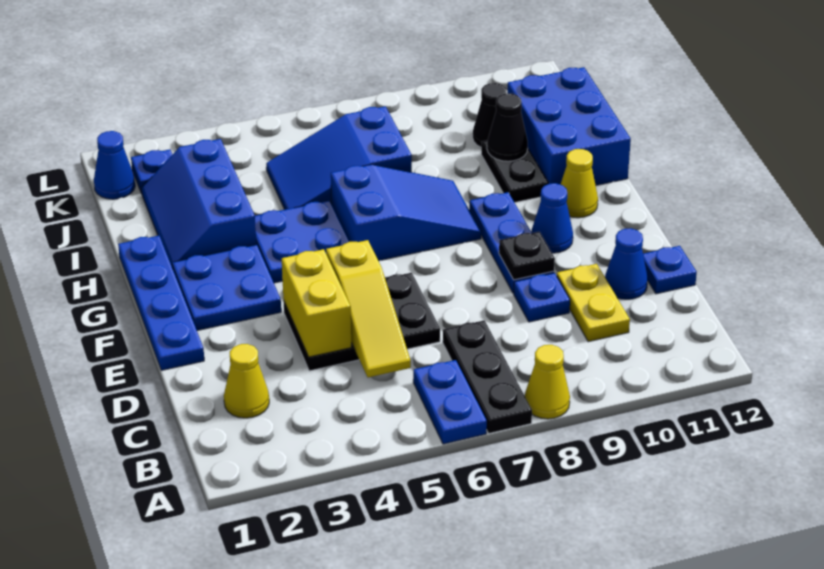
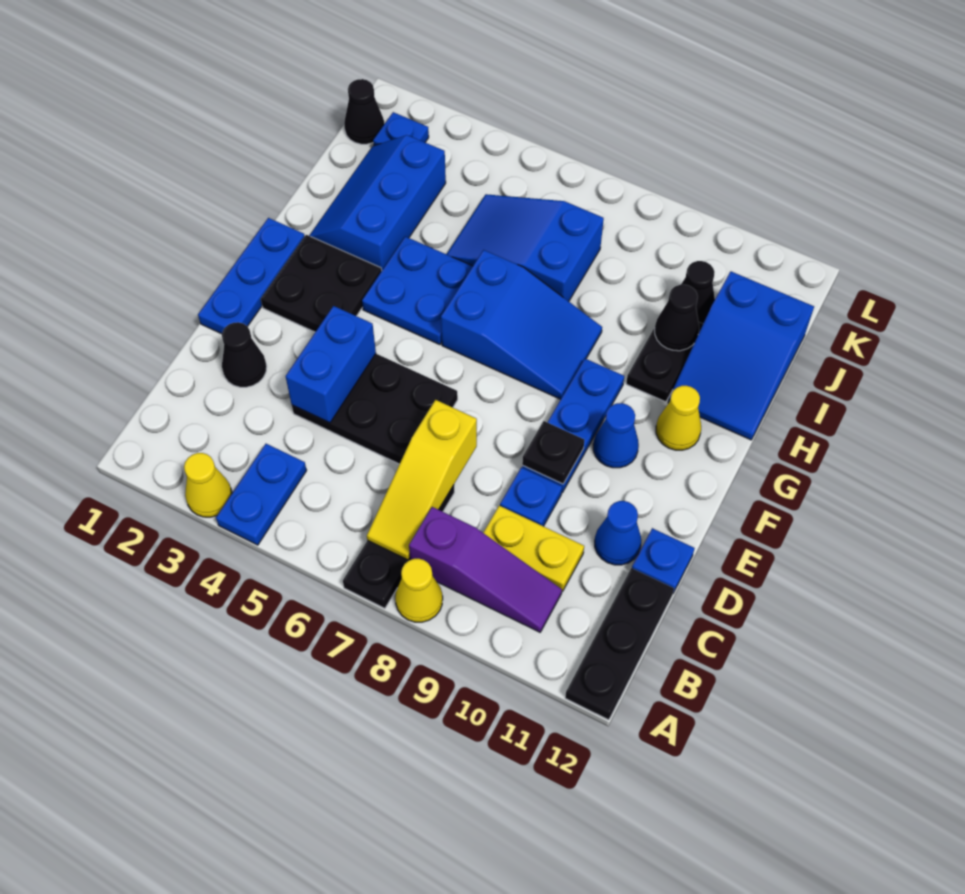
blue 1x2 plate [413,360,487,444] -> blue 1x2 plate moved to [216,444,307,545]
none -> black 1x3 plate [565,568,674,720]
none -> purple 1x3 slope [409,507,562,632]
yellow 1x1 cone [224,344,269,418] -> yellow 1x1 cone moved to [184,453,232,517]
yellow 1x3 slope [326,240,411,377] -> yellow 1x3 slope moved to [367,400,477,560]
yellow 1x2 plate [557,264,630,342] -> yellow 1x2 plate turned to [483,506,584,591]
none -> black 1x1 cone [222,322,267,387]
yellow 1x2 brick [282,249,351,357] -> blue 1x2 brick [286,306,376,423]
blue 1x4 plate [118,236,204,370] -> blue 1x3 plate [198,218,305,334]
blue 2x2 plate [172,245,281,330] -> black 2x2 plate [261,235,382,332]
blue 2x3 brick [507,67,631,185] -> blue 2x3 slope [668,272,814,440]
blue 1x1 cone [94,131,135,199] -> black 1x1 cone [344,79,384,144]

